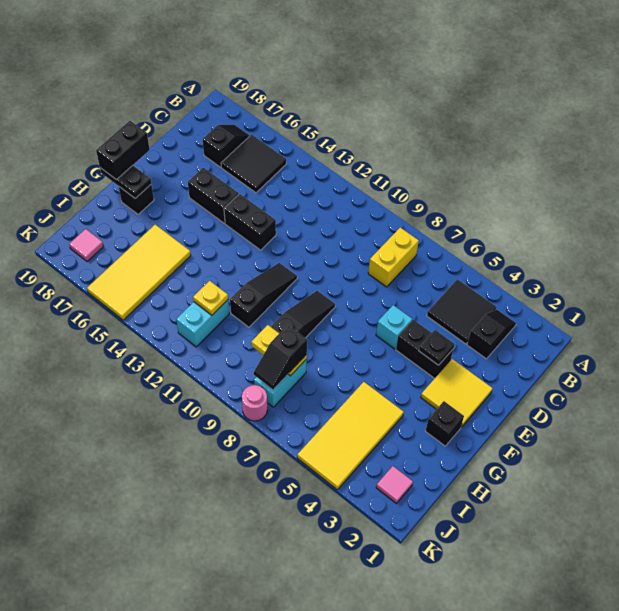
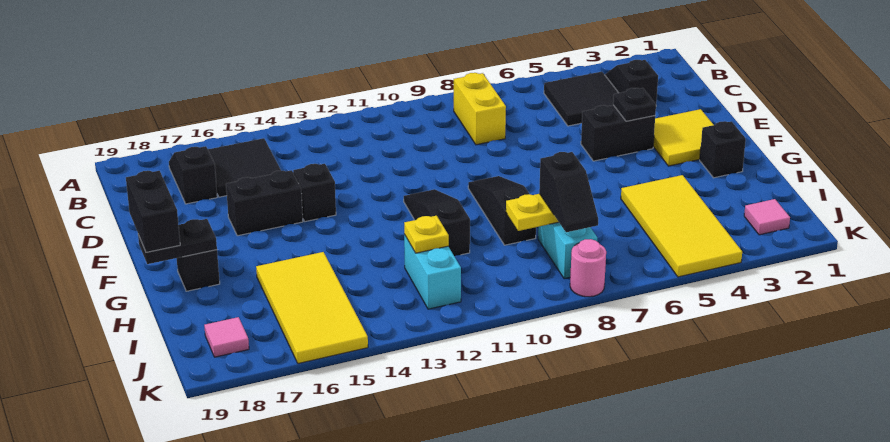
cyan 1x1 brick [376,305,412,349] -> none
black 1x2 brick [224,194,276,250] -> black 1x1 brick [293,164,336,222]

